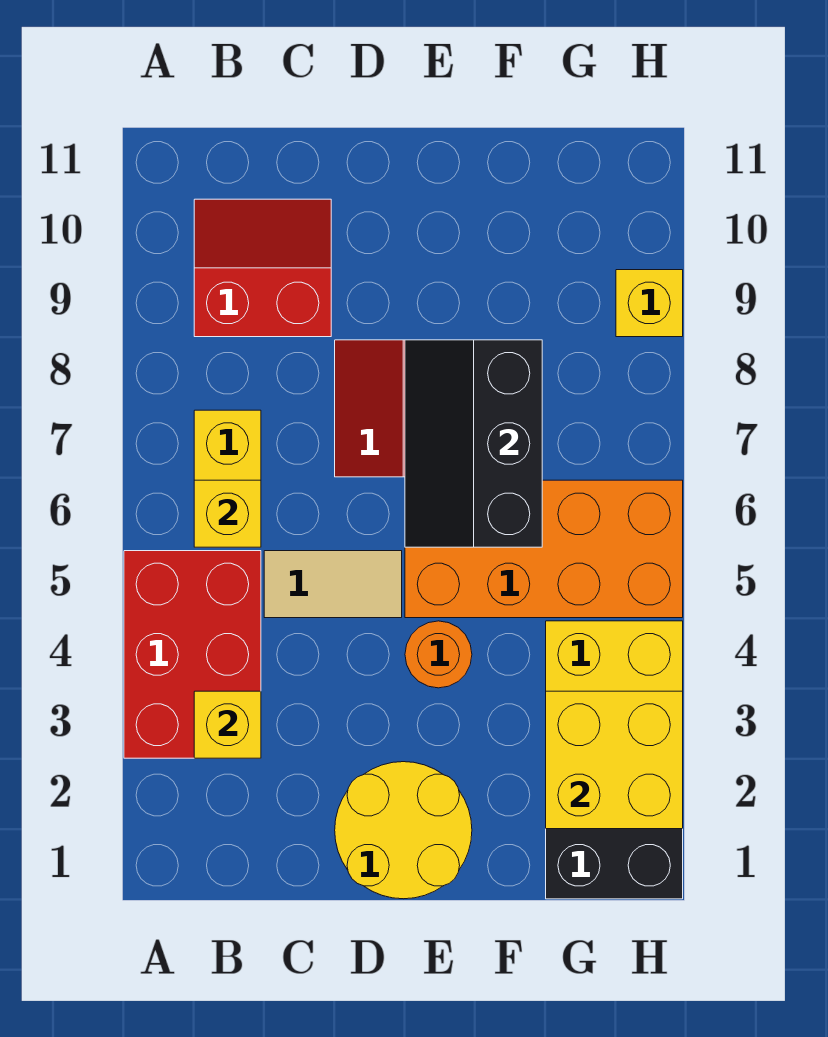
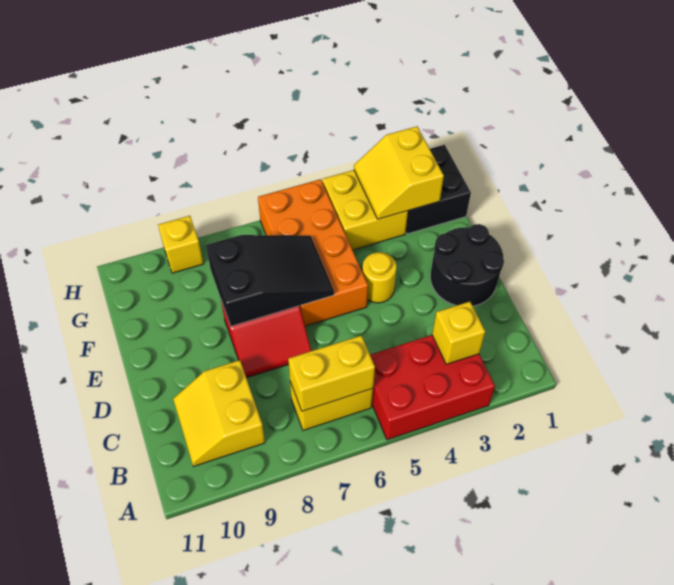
yellow 1x1 brick [194,480,261,547] -> yellow 1x2 brick [288,336,375,411]
red 2x2 slope [194,199,331,337] -> yellow 2x2 slope [173,360,265,466]
tan 1x2 tile [264,551,402,618] -> none
yellow 2x2 round brick [335,762,472,899] -> black 2x2 round brick [430,224,504,306]
orange 1x1 round brick [405,621,472,688] -> yellow 1x1 round brick [362,252,397,303]
black 2x3 slope [405,340,542,547] -> black 2x3 slope turned to [206,235,334,327]
yellow 2x2 brick [546,691,683,829] -> yellow 2x2 slope [354,126,444,219]

